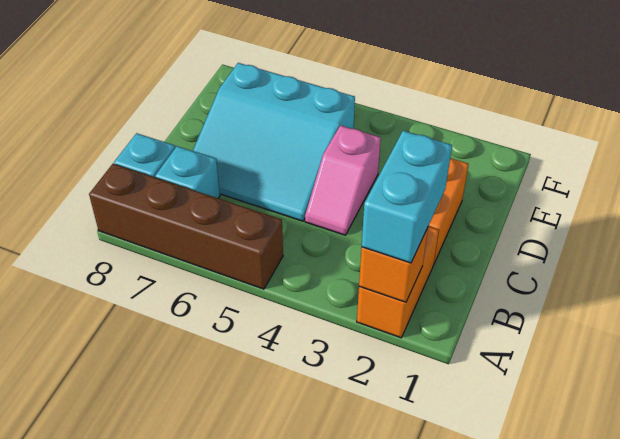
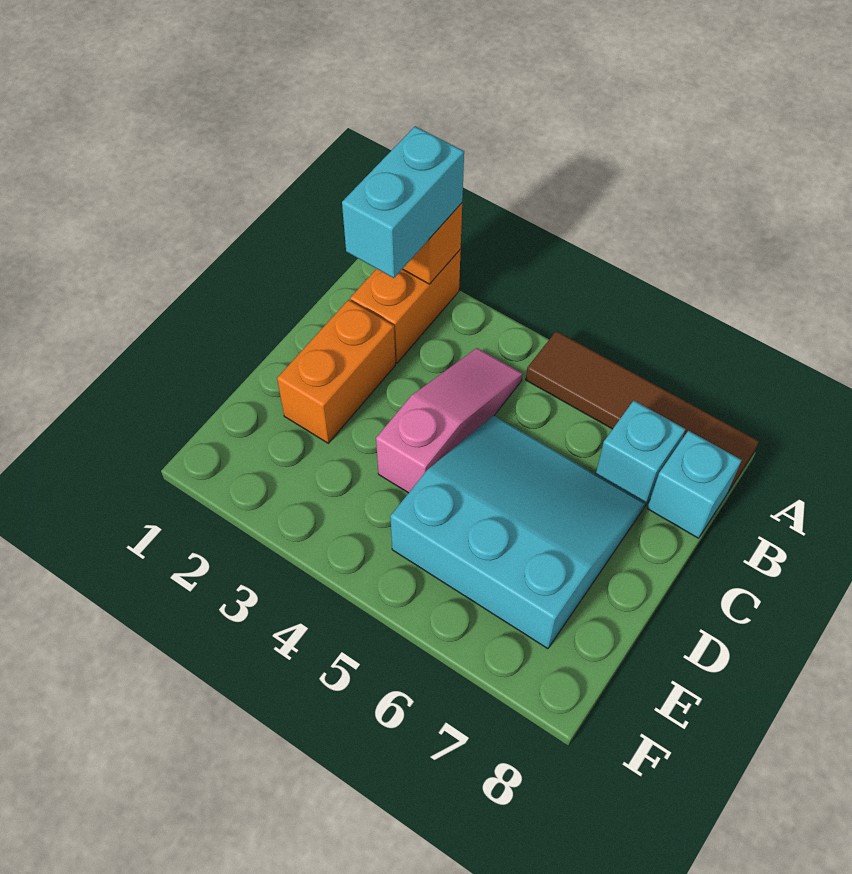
brown 1x4 brick [89,164,283,289] -> brown 1x4 tile [526,331,759,492]
pink 1x2 slope [305,125,381,235] -> pink 1x3 slope [376,348,523,493]

